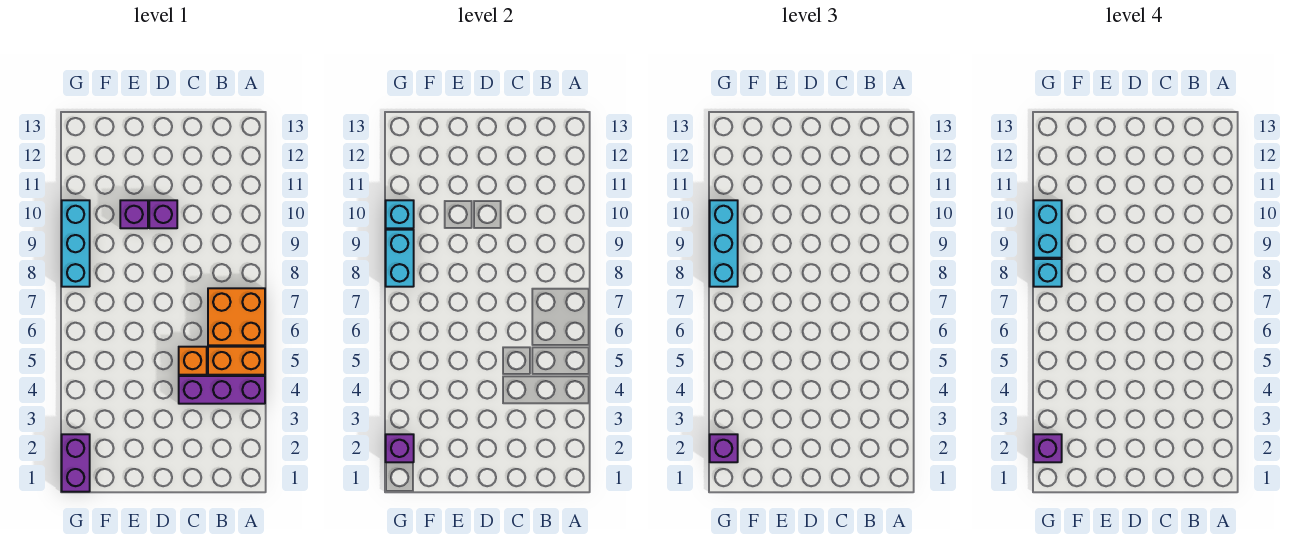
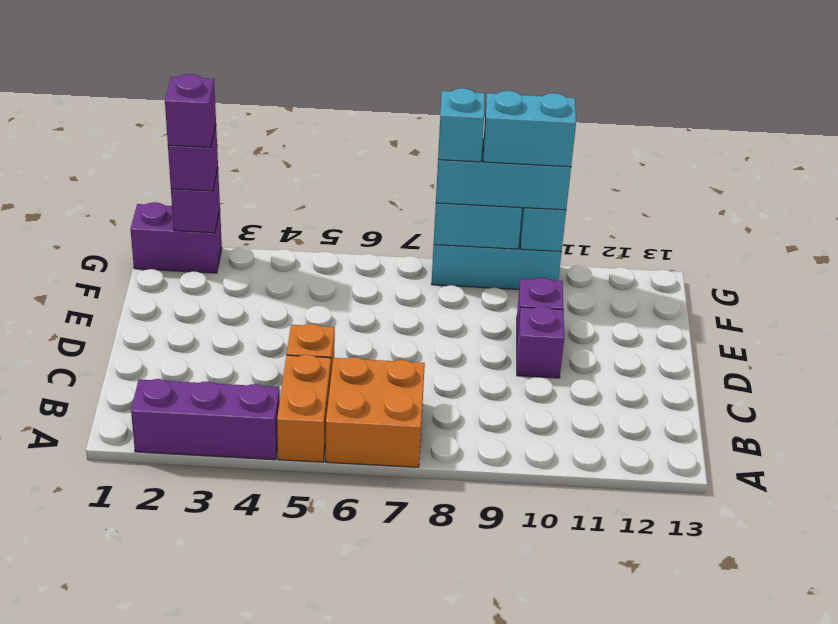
purple 1x3 brick [179,376,265,404] -> purple 1x3 brick turned to [131,379,280,460]

